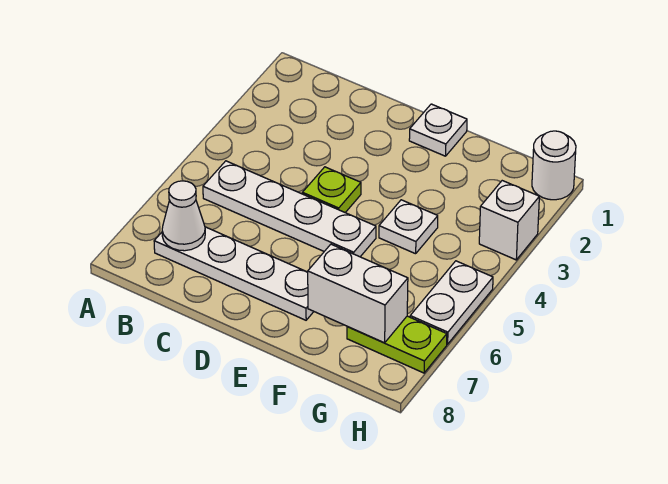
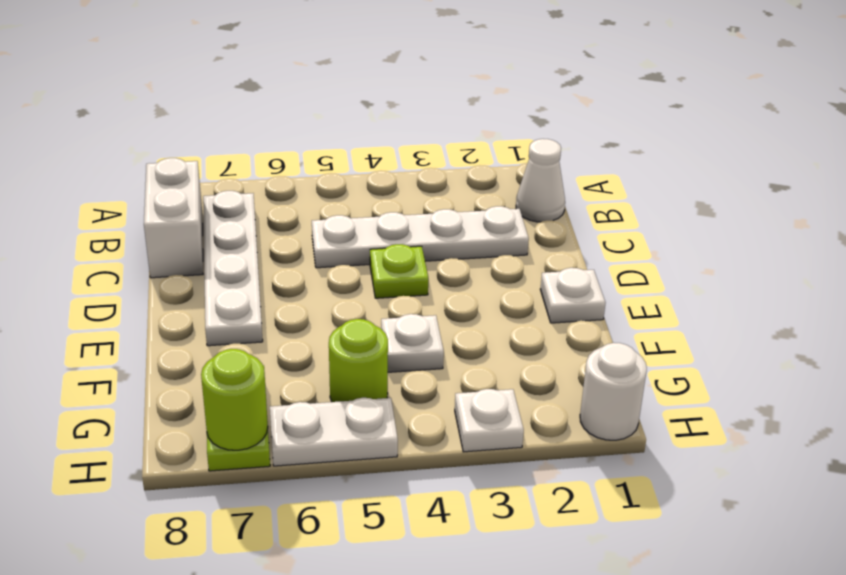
white 1x4 plate [203,161,376,257] -> white 1x4 plate turned to [312,206,529,268]
white 1x1 cone [162,181,205,251] -> white 1x1 cone moved to [516,139,565,222]
white 1x2 brick [308,244,408,343] -> white 1x2 brick moved to [144,158,203,278]
none -> lime 1x1 round brick [329,319,388,402]
white 1x1 brick [479,181,539,260] -> white 1x1 plate [455,389,524,452]
none -> lime 1x1 round brick [201,349,268,450]

